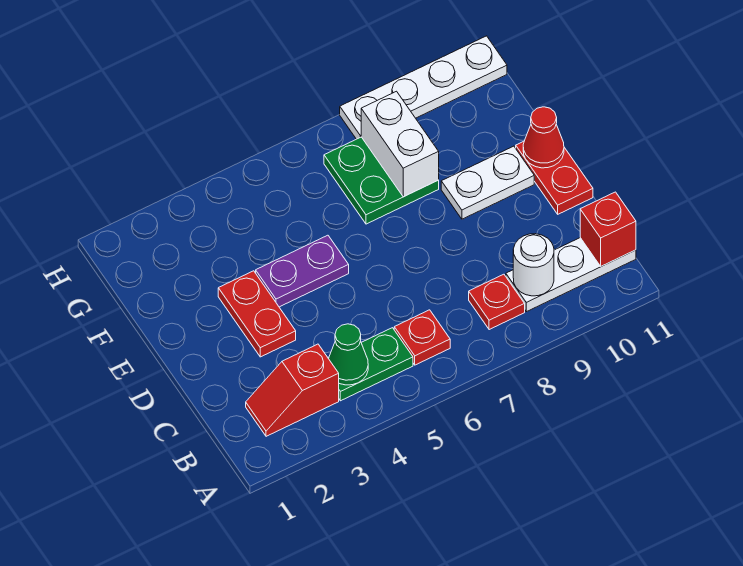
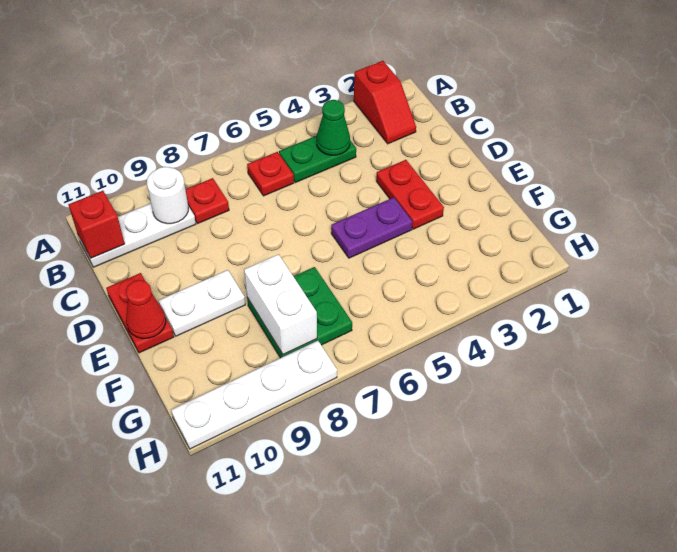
red 1x2 slope [246,344,339,436] -> red 1x2 slope turned to [354,61,416,144]

